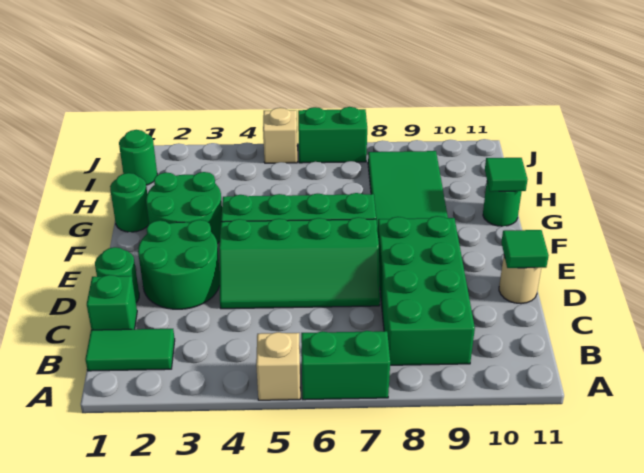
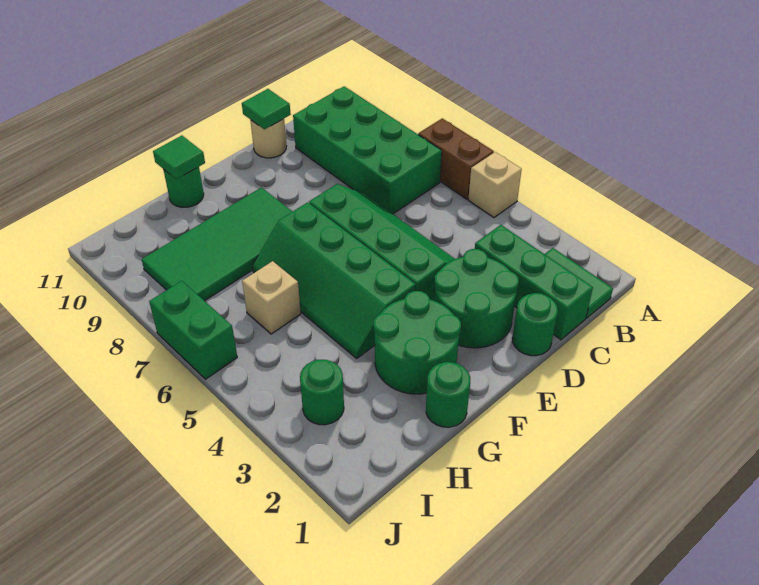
green 1x2 brick [301,331,390,400] -> brown 1x2 brick [418,118,494,199]
green 2x4 brick [378,216,475,365] -> green 2x4 brick turned to [293,86,442,214]
green 1x1 brick [87,275,137,330] -> green 1x3 brick [475,225,593,340]
green 1x1 round brick [119,130,157,185] -> green 1x1 round brick moved to [300,360,344,425]
tan 1x1 brick [263,108,297,163] -> tan 1x1 brick moved to [242,261,301,334]

